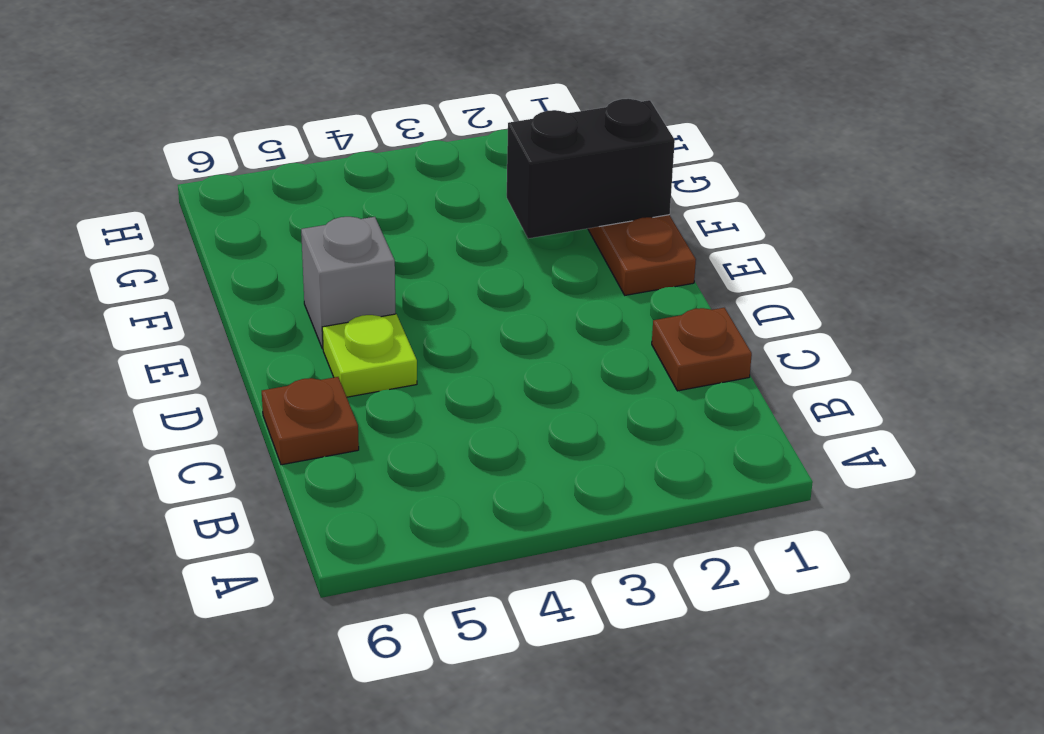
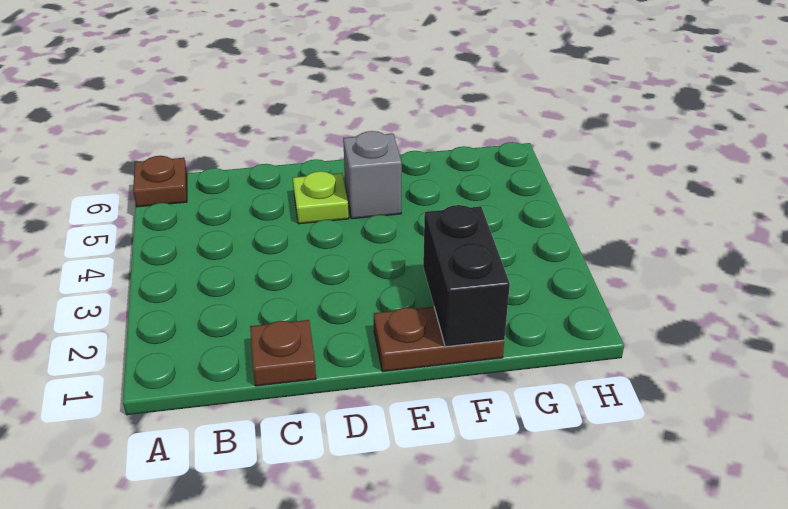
brown 1x1 plate [262,377,359,465] -> brown 1x1 plate moved to [133,156,187,207]

